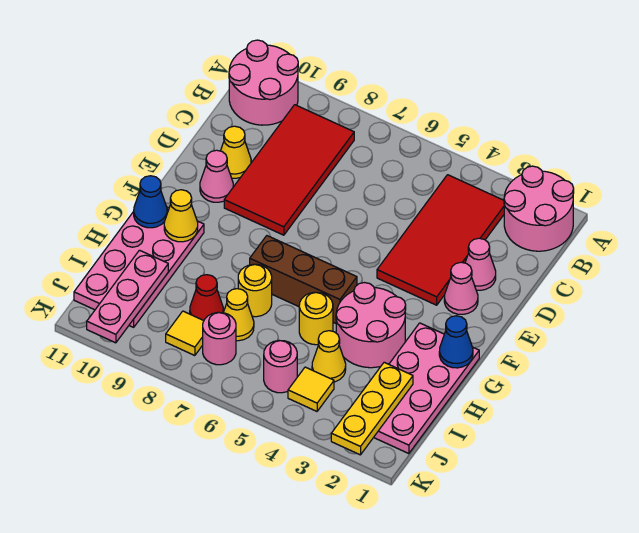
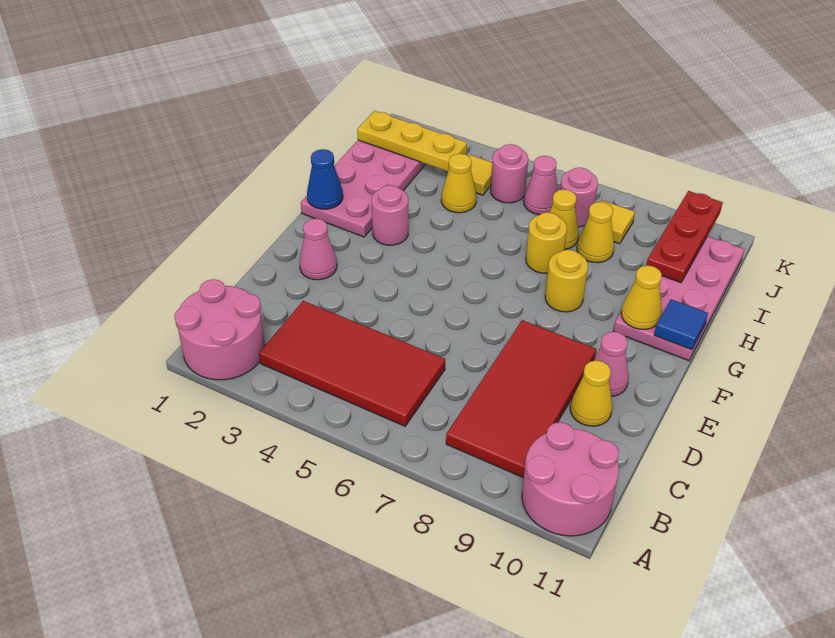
red 2x4 tile [377,175,504,305] -> red 2x4 tile turned to [259,301,445,426]
pink 1x1 cone [465,238,496,290] -> pink 1x1 cone moved to [524,156,558,215]
pink 2x2 round brick [336,283,406,368] -> pink 1x1 round brick [371,185,408,245]
brown 1x3 brick [250,236,357,323] -> none
blue 1x1 cone [134,176,167,228] -> blue 1x1 tile [654,299,708,350]
yellow 1x1 round brick [299,292,333,345] -> yellow 1x1 round brick moved to [545,250,588,312]
yellow 1x3 plate [331,362,413,455] -> yellow 1x3 plate turned to [357,111,467,171]
red 1x1 cone [190,275,223,321] -> yellow 1x1 cone [577,202,614,263]
pink 1x3 plate [87,250,168,343] -> red 1x3 plate [647,191,723,283]

